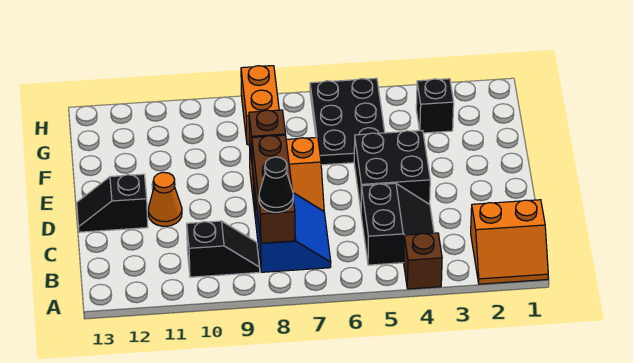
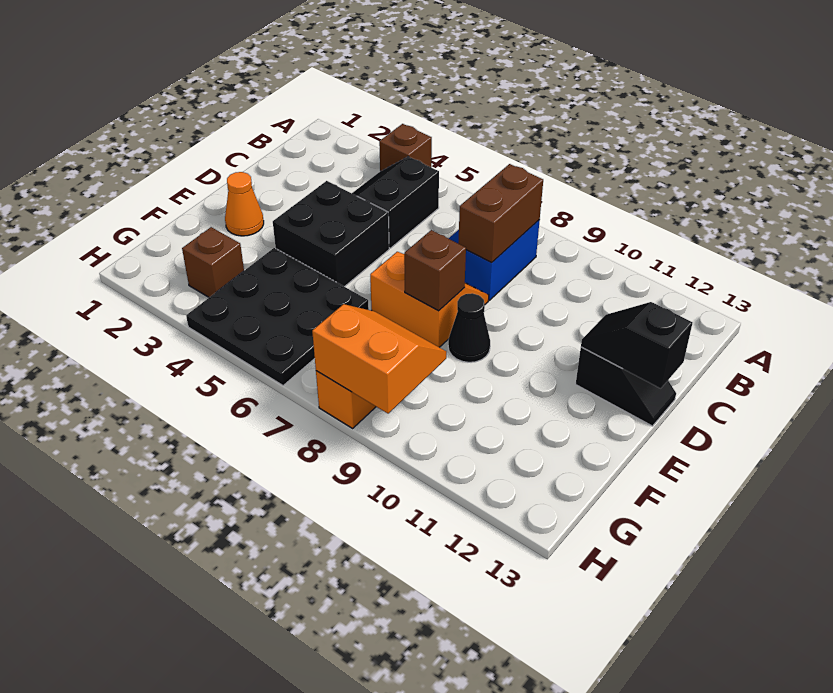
orange 2x2 slope [471,200,548,284] -> orange 2x2 slope moved to [312,304,446,413]
brown 1x3 brick [252,135,295,243] -> brown 1x2 brick [458,164,543,263]
black 1x1 cone [259,157,293,212] -> black 1x1 cone moved to [448,293,490,362]
black 1x2 slope [187,221,260,277] -> black 1x2 slope moved to [581,302,693,388]
orange 1x1 cone [148,172,182,226] -> orange 1x1 cone moved to [225,172,264,236]
black 2x3 plate [310,78,385,165] -> black 3x3 plate [186,248,369,386]
black 1x1 brick [416,79,454,133] -> brown 1x1 brick [182,227,244,297]

